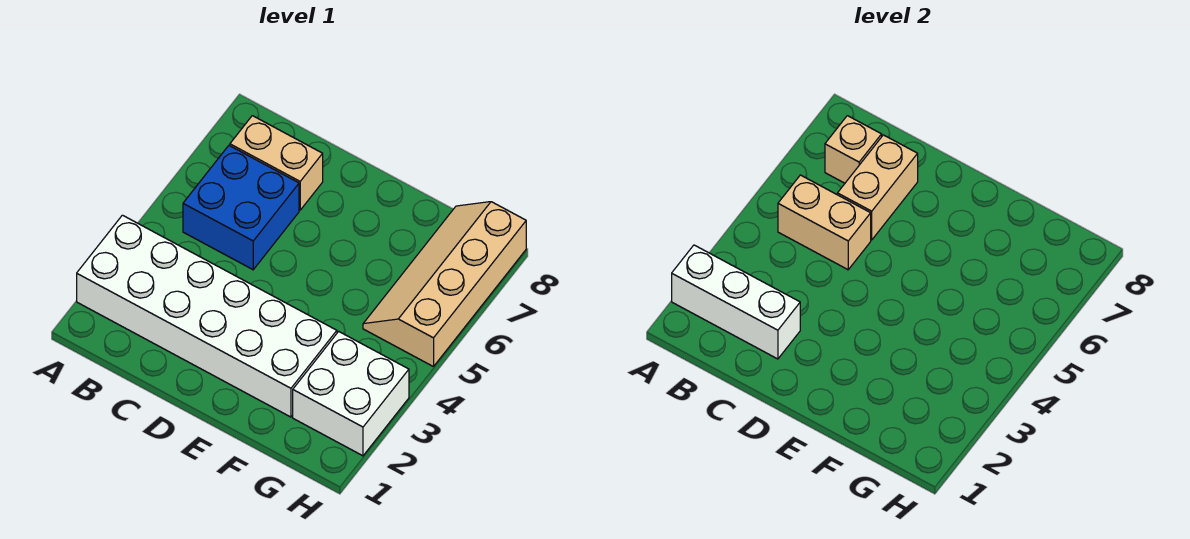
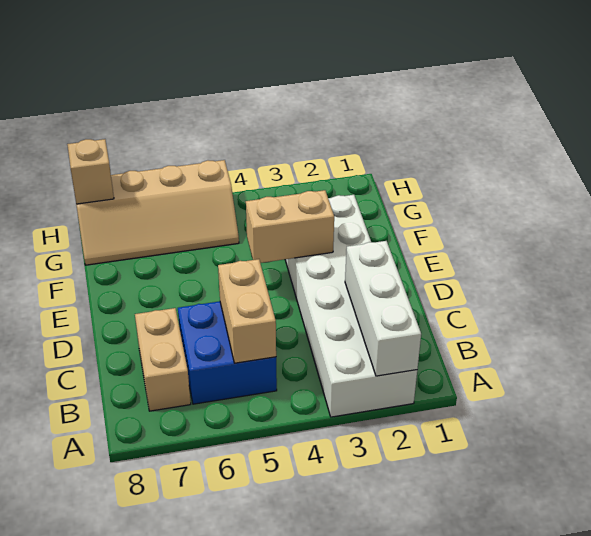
tan 1x1 brick [825,116,882,183] -> tan 1x1 brick moved to [67,139,114,204]
tan 1x2 brick [837,135,918,240] -> tan 1x2 brick moved to [246,190,334,263]
white 2x2 brick [293,331,409,456] -> none

